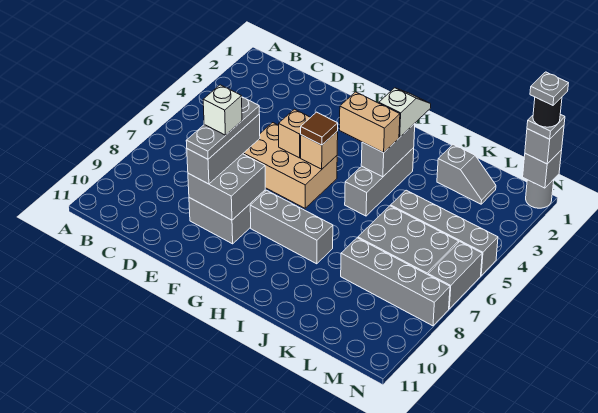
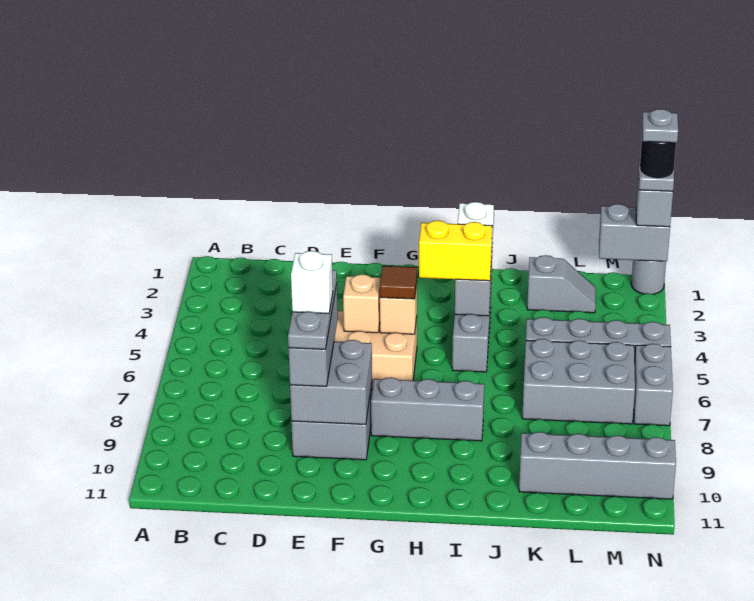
tan 1x2 brick [340,92,400,153] -> yellow 1x2 brick [419,221,492,281]
grey 1x4 brick [341,238,450,326] -> grey 1x4 brick moved to [519,432,676,499]
grey 1x1 brick [523,150,562,188] -> grey 1x2 brick [599,204,670,261]

